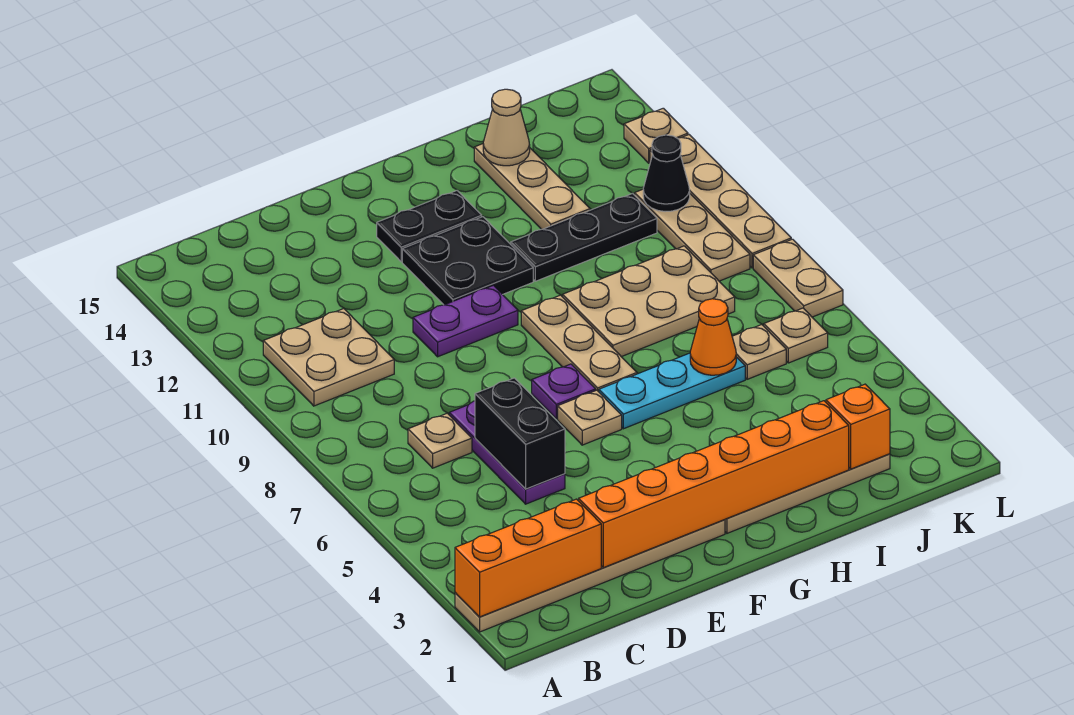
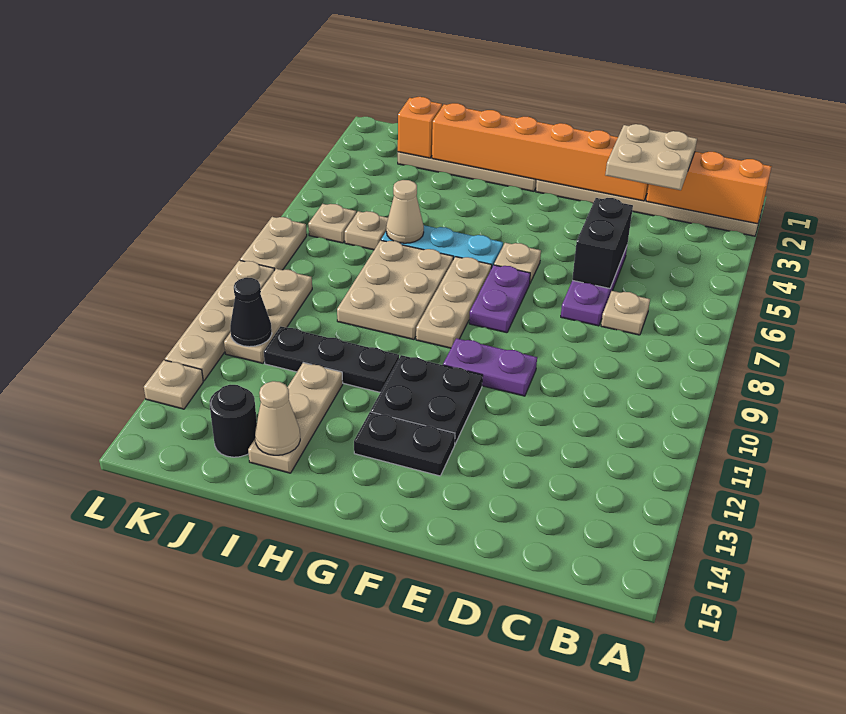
tan 2x2 plate [263,309,394,406] -> tan 2x2 plate moved to [605,124,697,190]
purple 1x1 plate [532,364,596,419] -> purple 1x2 plate [469,265,530,333]
tan 2x3 plate [563,246,735,357] -> tan 2x3 plate turned to [337,240,453,340]
orange 1x1 cone [690,299,736,375] -> tan 1x1 cone [386,180,424,243]
none -> black 1x1 round brick [209,385,257,457]

